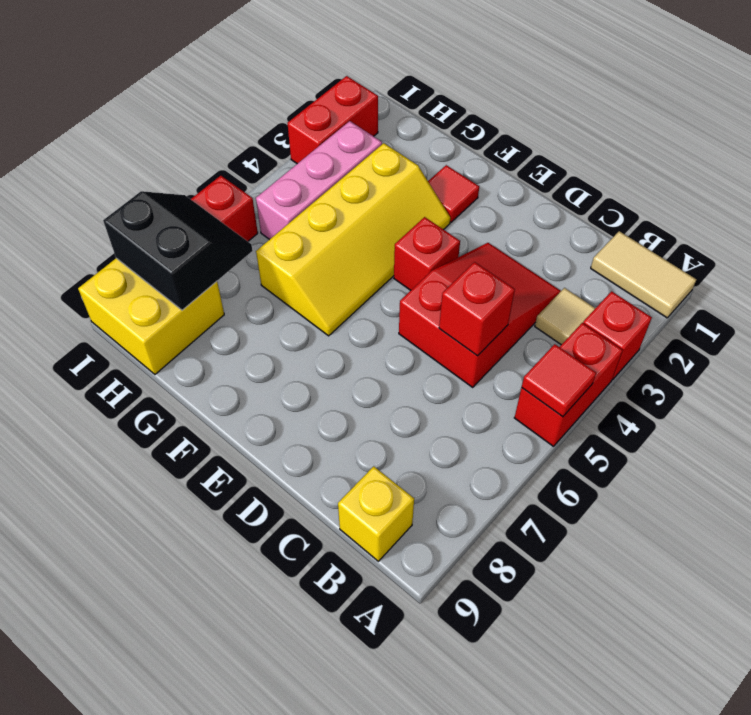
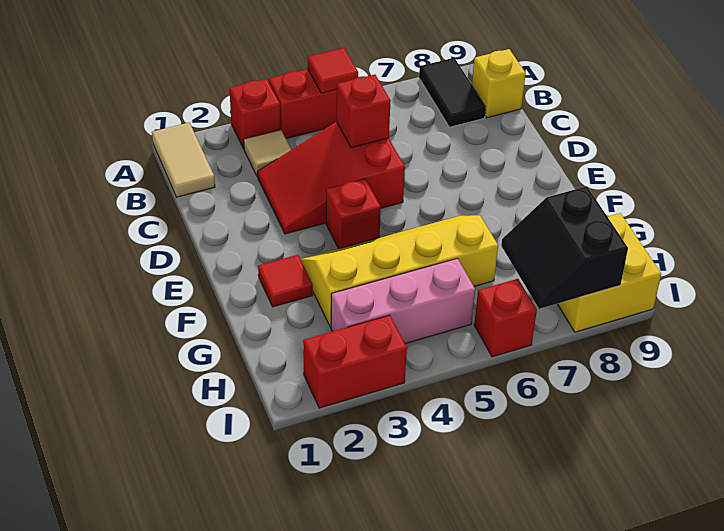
none -> black 1x2 tile [419,58,486,127]

